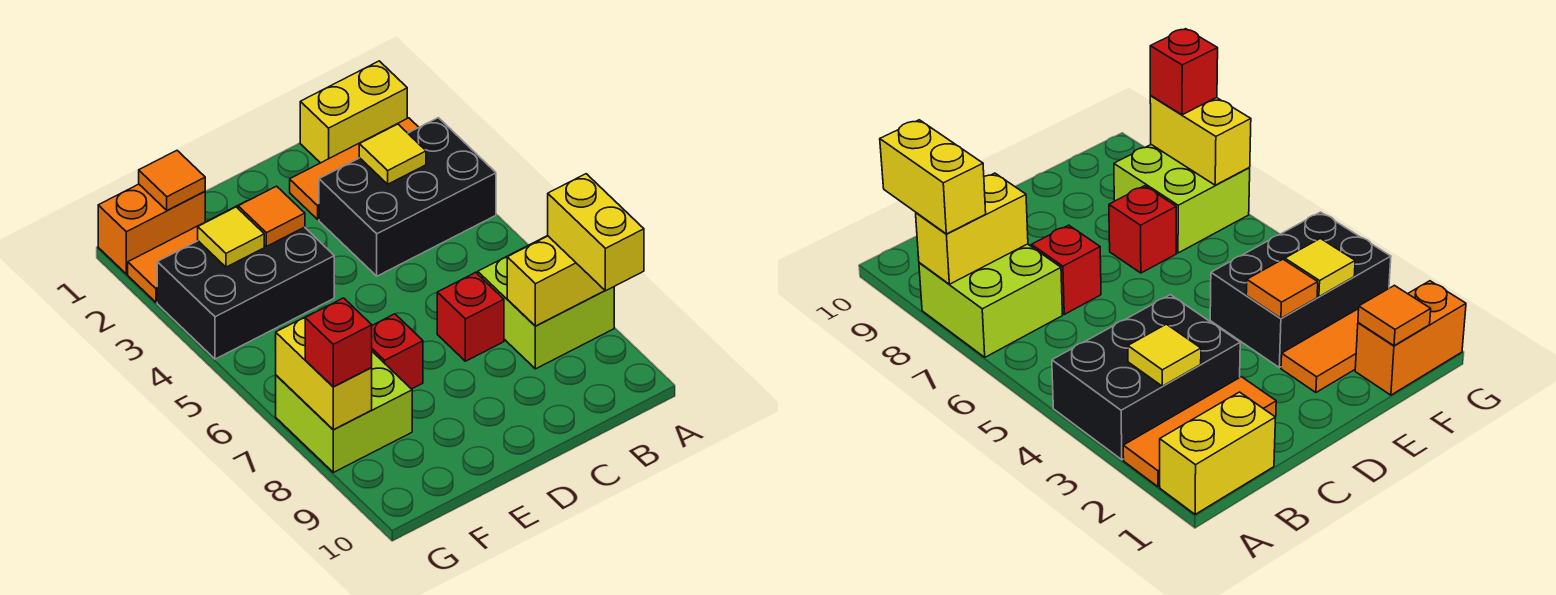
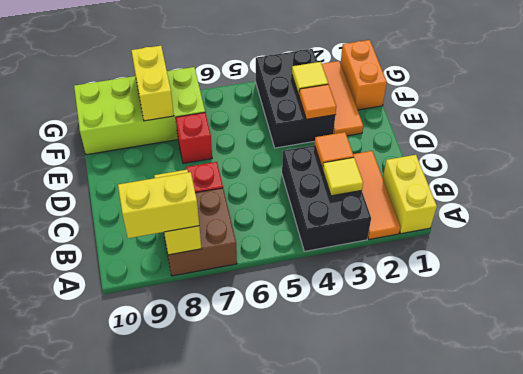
lime 2x2 brick [478,236,614,369] -> brown 2x2 brick [164,188,237,276]
orange 1x1 tile [139,151,205,211] -> orange 1x1 tile moved to [315,132,354,169]
lime 2x2 brick [276,352,412,472] -> lime 2x4 brick [74,67,205,155]
yellow 1x2 brick [275,313,372,430] -> yellow 1x2 brick turned to [132,46,174,121]
red 1x1 brick [305,298,372,387] -> none

